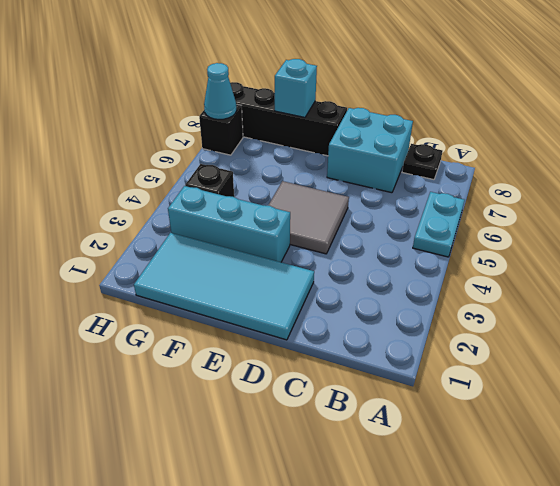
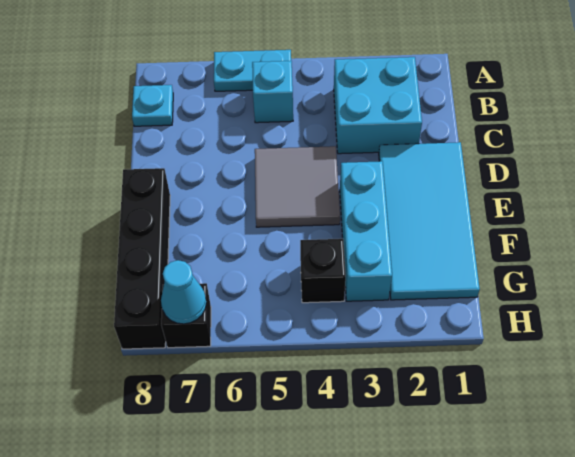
black 1x1 plate [402,144,442,180] -> cyan 1x1 plate [132,85,173,126]
cyan 2x2 brick [327,108,413,193] -> cyan 2x2 brick moved to [334,57,422,154]
cyan 1x1 brick [275,59,317,117] -> cyan 1x1 brick moved to [252,61,293,123]

